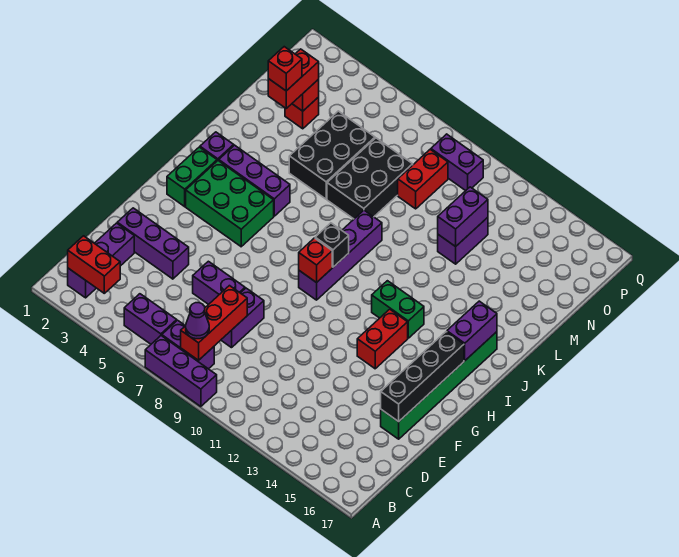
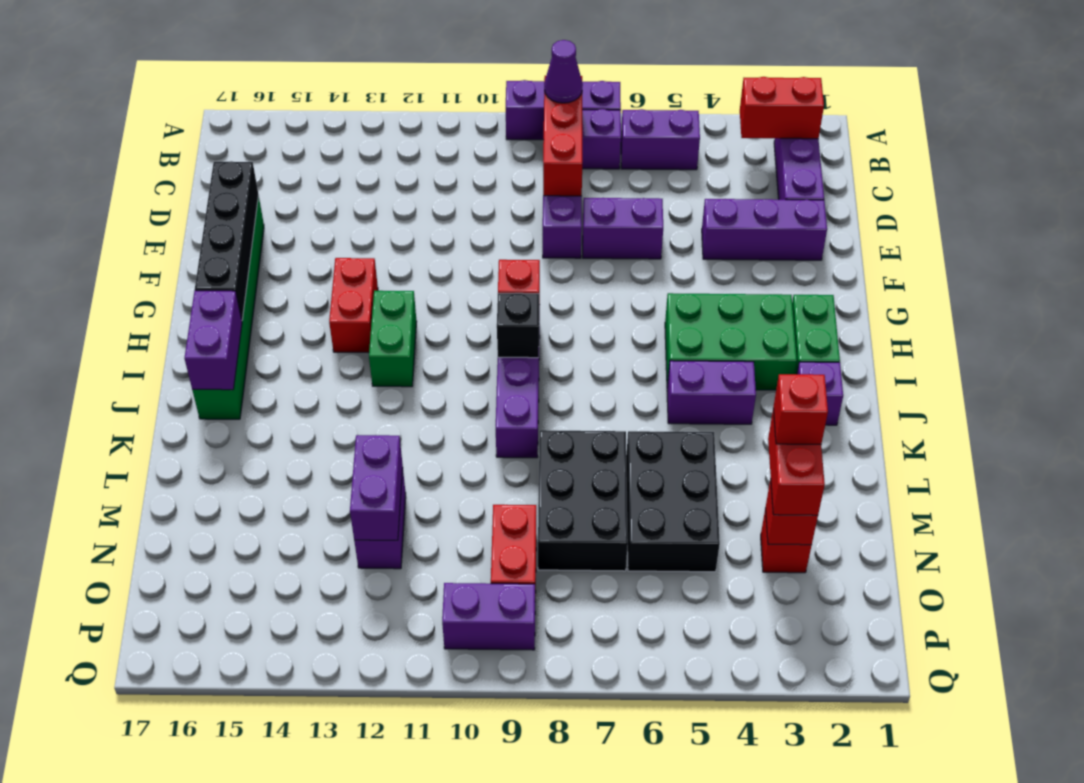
green 1x2 brick [372,281,424,338] -> green 1x2 brick turned to [369,291,417,387]
purple 1x3 brick [219,145,290,216] -> purple 1x2 brick [667,361,756,424]

